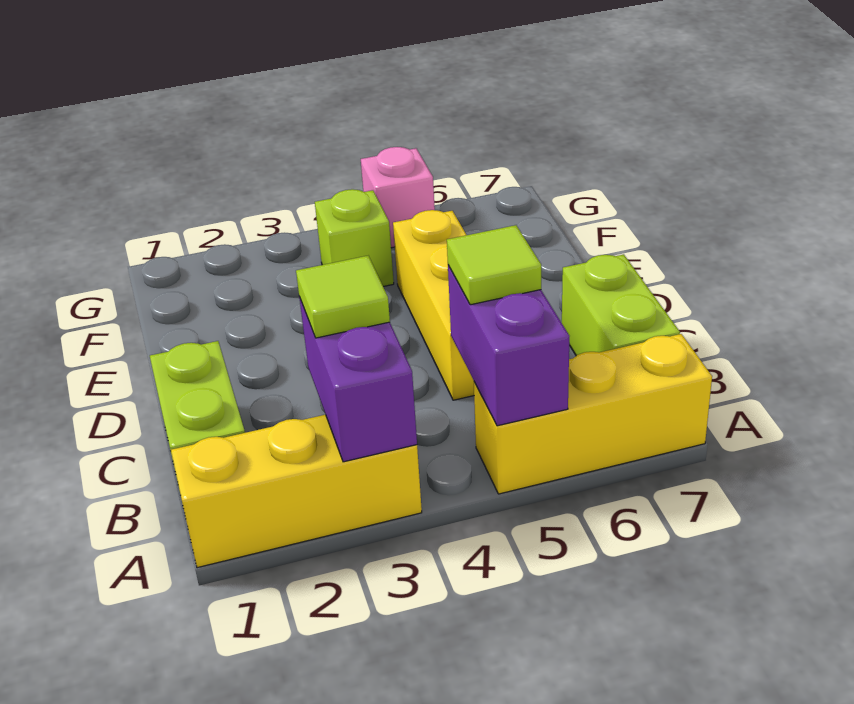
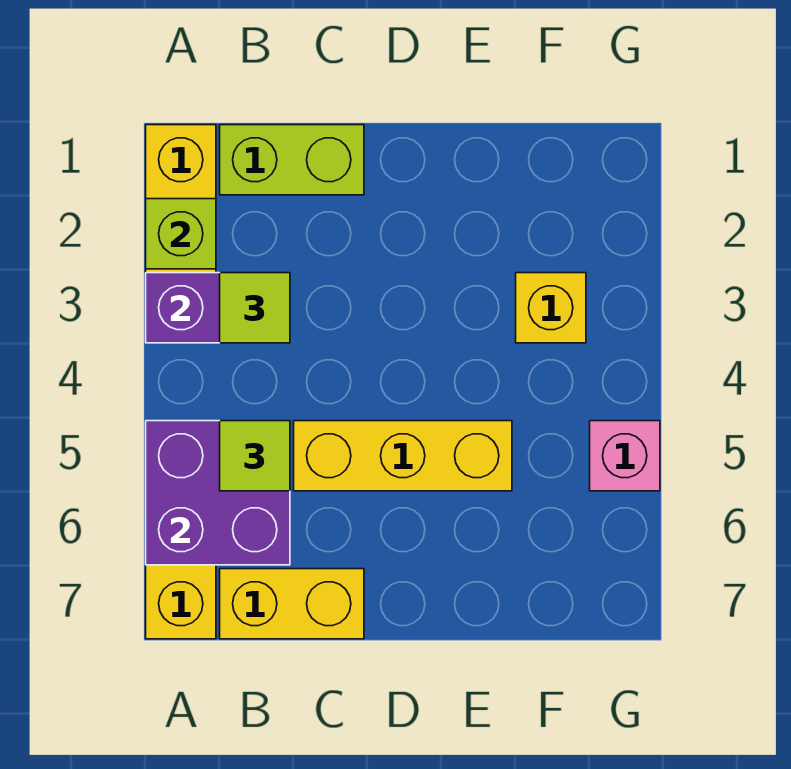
purple 1x2 brick [448,265,569,426] -> purple 2x2 brick [146,421,290,565]
lime 1x2 brick [562,254,680,356] -> yellow 1x2 brick [220,569,364,639]
none -> yellow 1x1 brick [516,273,586,343]
lime 1x1 brick [315,189,394,287] -> lime 1x1 brick moved to [146,199,216,269]

